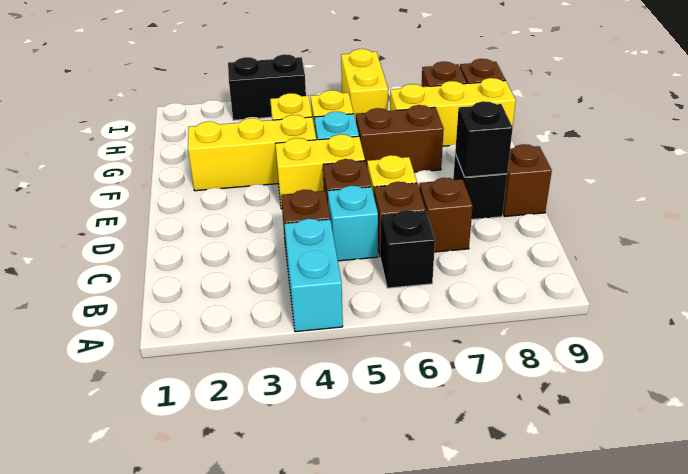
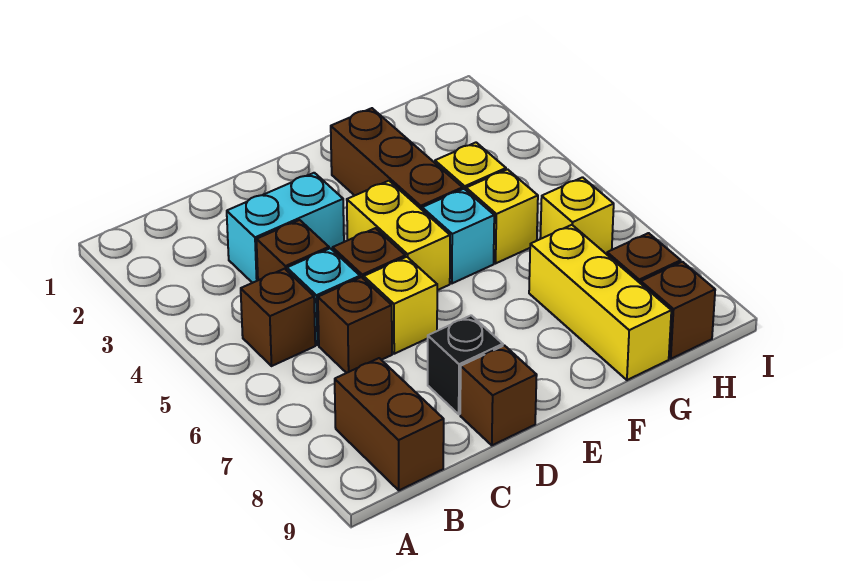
cyan 1x2 brick [284,219,343,332] -> cyan 1x2 brick moved to [227,173,344,283]
black 1x1 brick [380,210,435,288] -> none
brown 1x1 brick [419,178,473,252] -> brown 1x1 brick moved to [241,269,315,366]
black 1x1 brick [455,101,513,177] -> none
yellow 1x3 brick [188,115,316,191] -> brown 1x3 brick [331,108,463,210]
brown 1x2 brick [356,105,444,172] -> brown 1x2 brick moved to [335,358,444,490]
yellow 1x2 brick [341,49,388,121] -> yellow 1x1 brick [540,177,614,254]
black 1x2 brick [228,54,306,120] -> none

